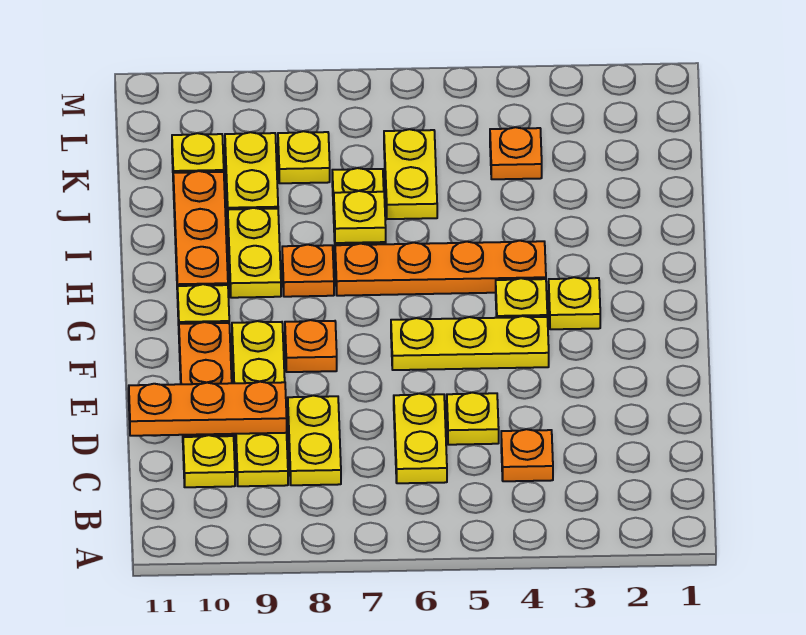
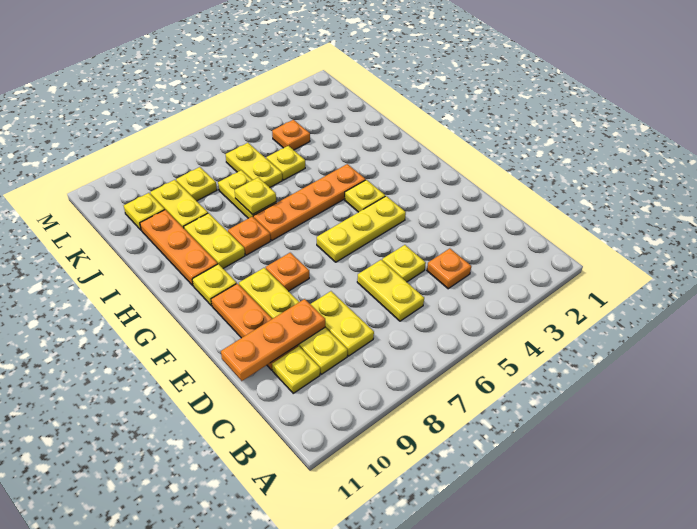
yellow 1x1 plate [549,277,600,329] -> yellow 1x1 plate moved to [266,146,305,180]

